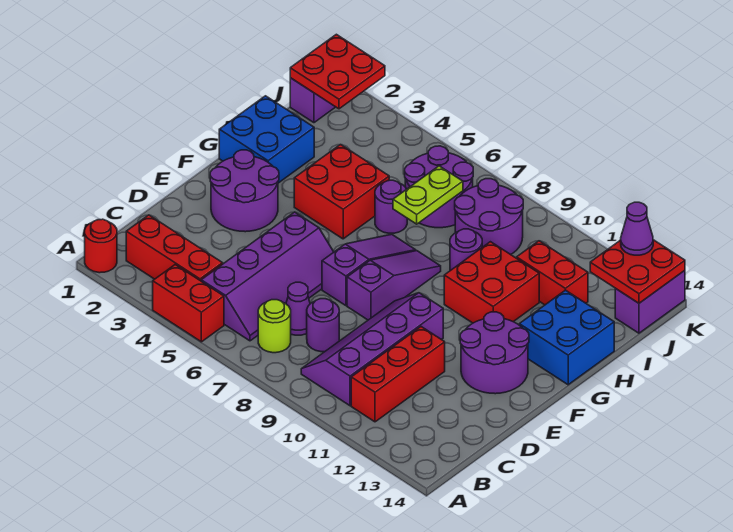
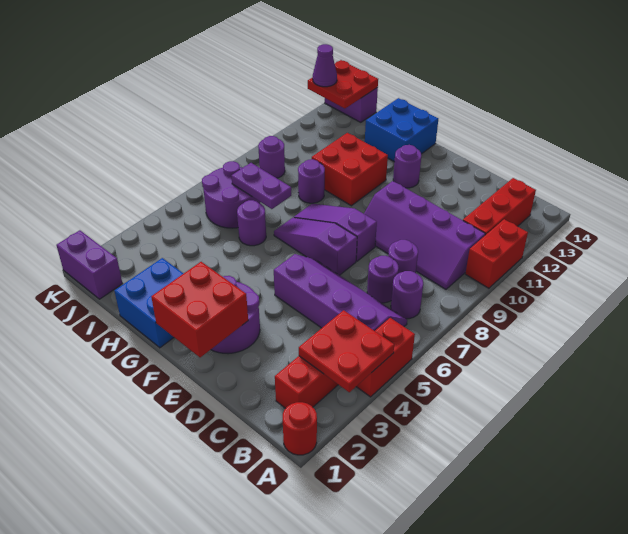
lime 1x1 round brick [258,300,291,353] -> purple 1x1 round brick [391,271,423,319]
red 1x3 brick [351,327,445,422] -> red 1x3 brick turned to [463,178,536,235]
purple 1x1 cone [286,282,310,335] -> purple 1x1 round brick [367,256,399,303]
purple 2x2 round brick [460,312,529,394] -> purple 1x1 round brick [393,145,422,188]
red 2x2 brick [294,145,389,239] -> red 2x2 brick moved to [151,262,248,357]
lime 1x2 plate [393,166,463,224] -> purple 1x2 plate [231,163,291,209]
purple 2x2 round brick [455,179,523,255] -> purple 1x1 round brick [258,136,285,178]
red 1x2 brick [517,241,588,305] -> red 1x2 brick moved to [465,219,528,288]
red 2x2 plate [290,34,385,109] -> red 2x2 plate moved to [299,310,394,392]

